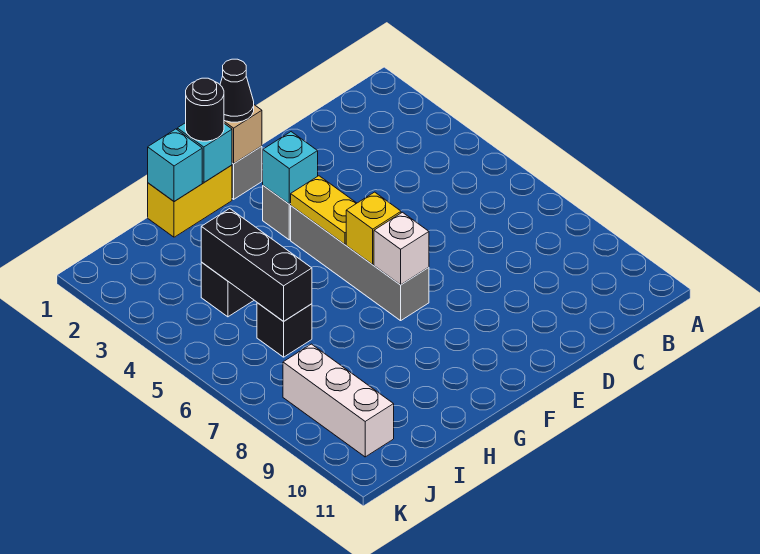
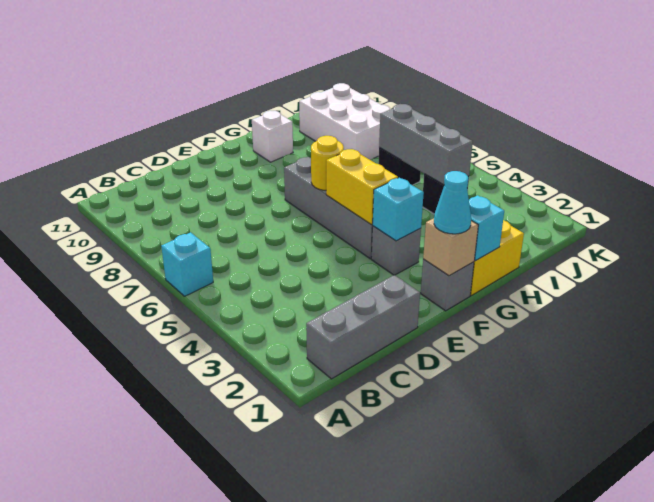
none -> grey 1x3 brick [306,275,420,379]
black 1x1 cone [220,59,254,122] -> cyan 1x1 cone [434,171,471,234]
yellow 1x2 plate [290,176,357,244] -> yellow 1x2 brick [326,149,398,225]
yellow 1x1 brick [346,192,401,265] -> yellow 1x1 round brick [311,136,344,190]
white 1x1 brick [374,212,429,285] -> white 1x1 brick moved to [252,110,293,162]
black 1x1 round brick [186,78,224,141] -> none
cyan 1x1 brick [148,129,202,201] -> cyan 1x1 brick moved to [161,232,213,296]
black 1x3 brick [201,209,312,321] -> grey 1x3 brick [379,104,473,185]
white 1x3 brick [283,344,394,457] -> white 2x3 brick [299,83,390,160]

